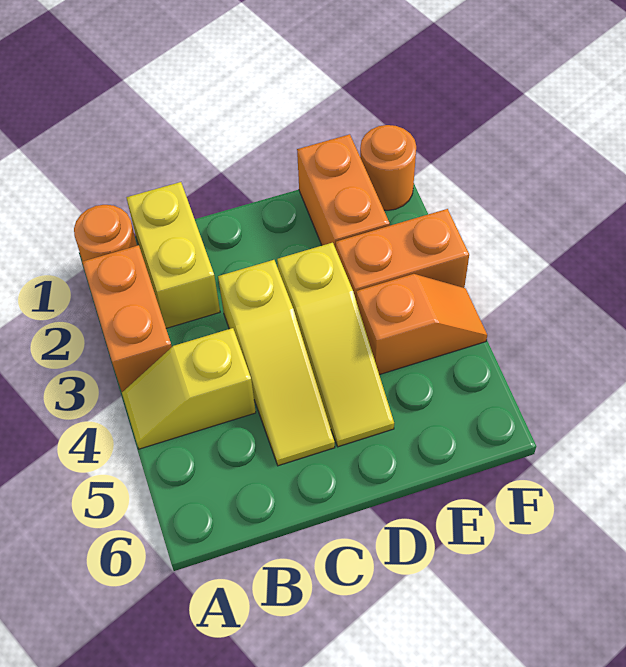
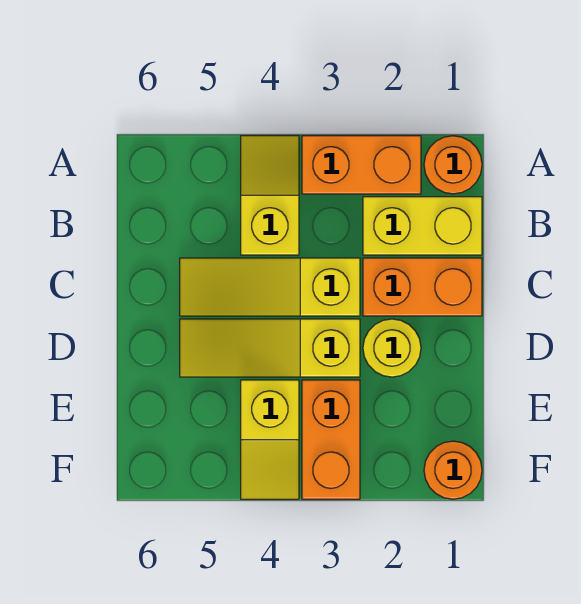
none -> yellow 1x1 round brick [363,319,421,377]
orange 1x2 brick [297,134,390,248] -> orange 1x2 brick moved to [363,258,482,316]
orange 1x2 slope [356,274,487,375] -> yellow 1x2 slope [241,380,299,499]

